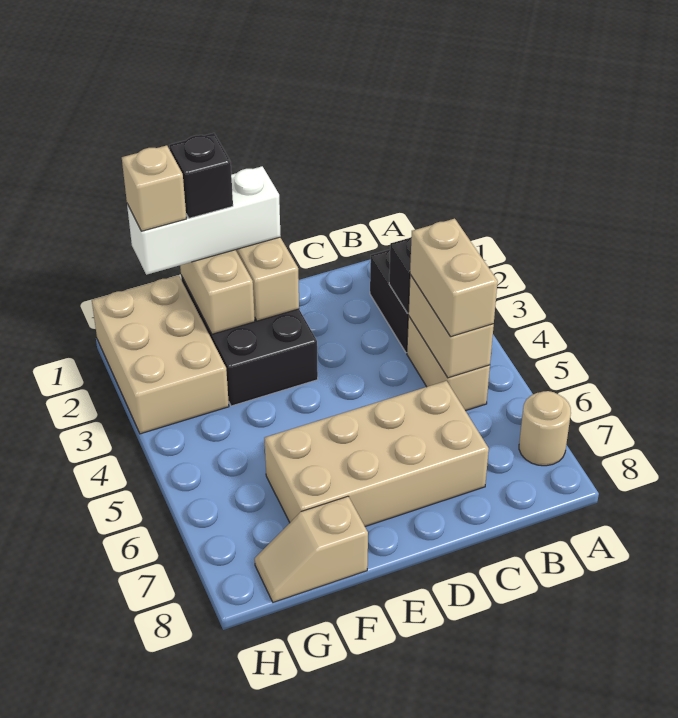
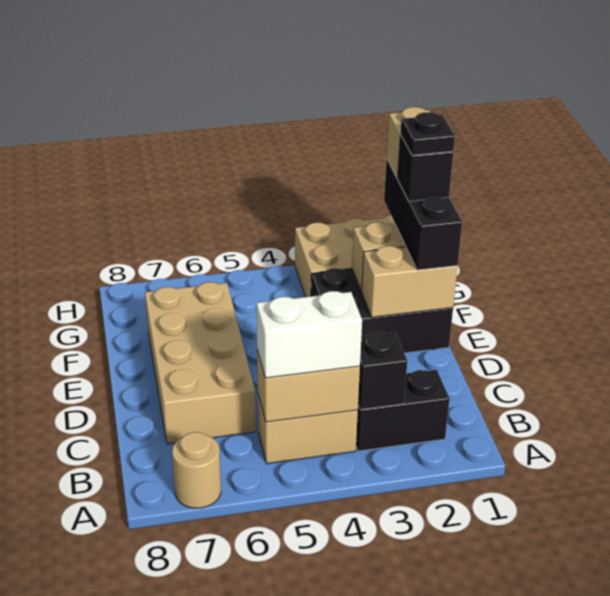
tan 1x2 brick [410,219,498,337] -> white 1x2 brick [256,291,362,378]
white 1x3 brick [127,166,281,275] -> black 1x3 brick [384,159,462,270]
none -> black 1x1 plate [401,112,455,155]
tan 1x2 slope [255,496,368,602] -> none

